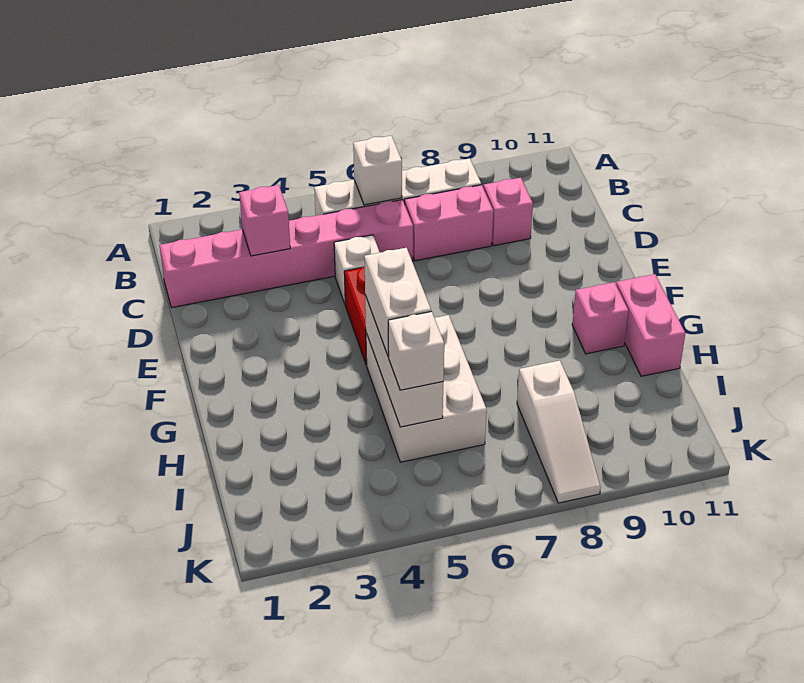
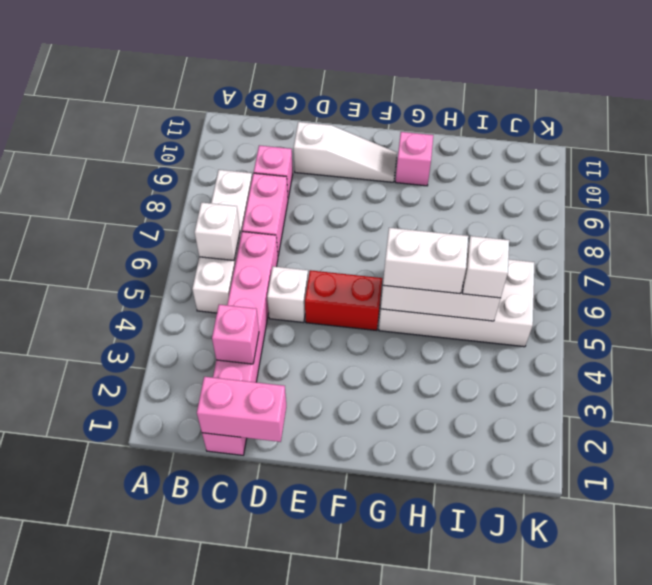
white 2x3 brick [366,315,487,462] -> white 2x4 brick [379,259,534,347]
pink 1x2 brick [616,274,685,376] -> pink 1x2 brick moved to [197,377,286,442]
white 1x3 slope [517,361,601,503] -> white 1x3 slope moved to [294,122,397,182]

